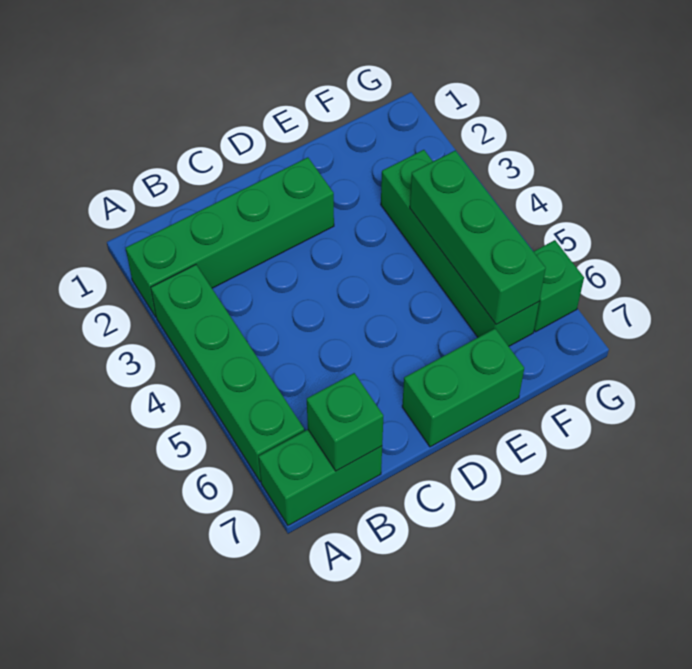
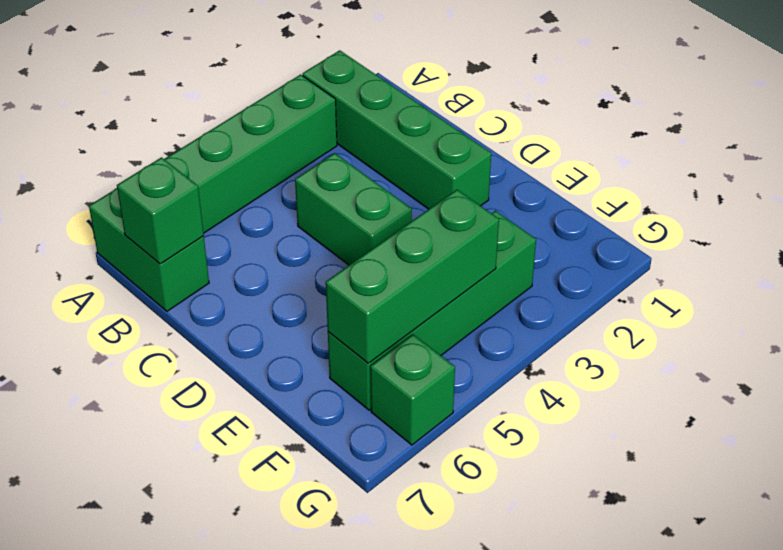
green 1x2 brick [402,329,524,447] -> green 1x2 brick moved to [295,153,412,265]

